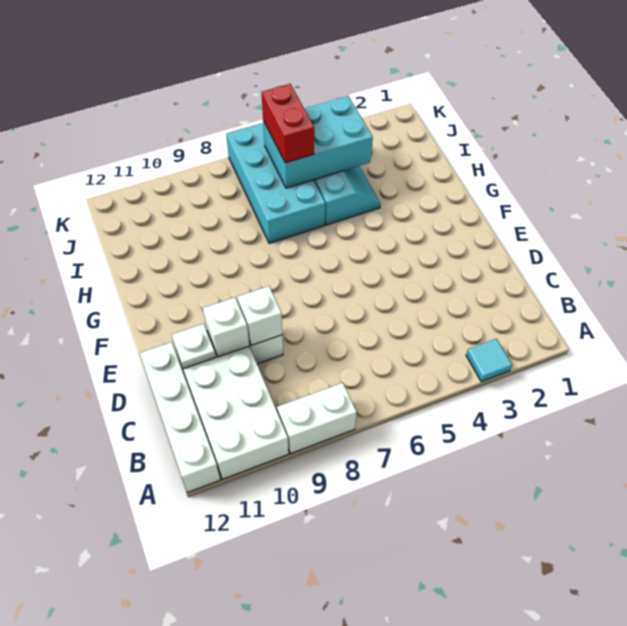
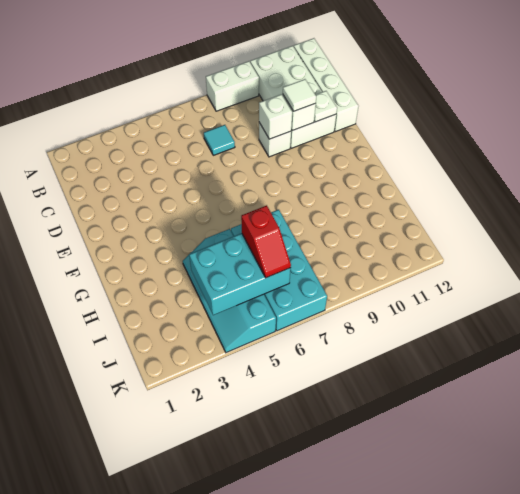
cyan 1x1 tile [466,339,512,382] -> cyan 1x1 tile moved to [204,125,235,155]
none -> white 1x1 tile [283,79,316,111]
red 1x2 brick [262,84,314,163] -> red 1x2 slope [241,205,291,278]

